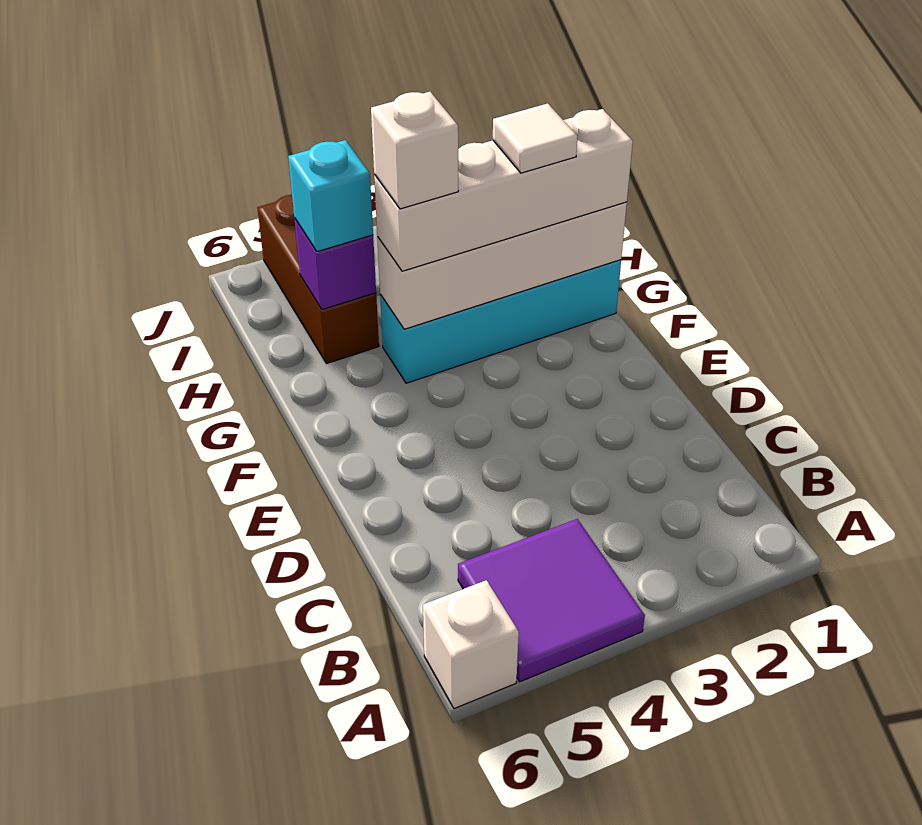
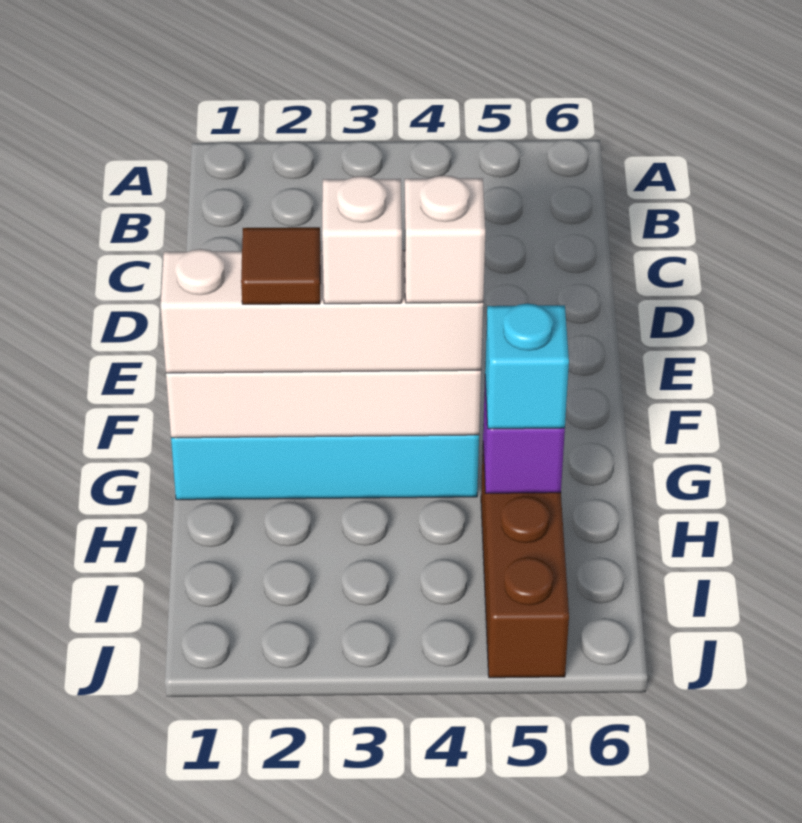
purple 2x2 tile [458,519,645,682] -> none
white 1x1 brick [423,580,519,709] -> white 1x1 brick moved to [322,176,402,304]
white 1x1 tile [493,103,578,173] -> brown 1x1 tile [241,227,320,304]

